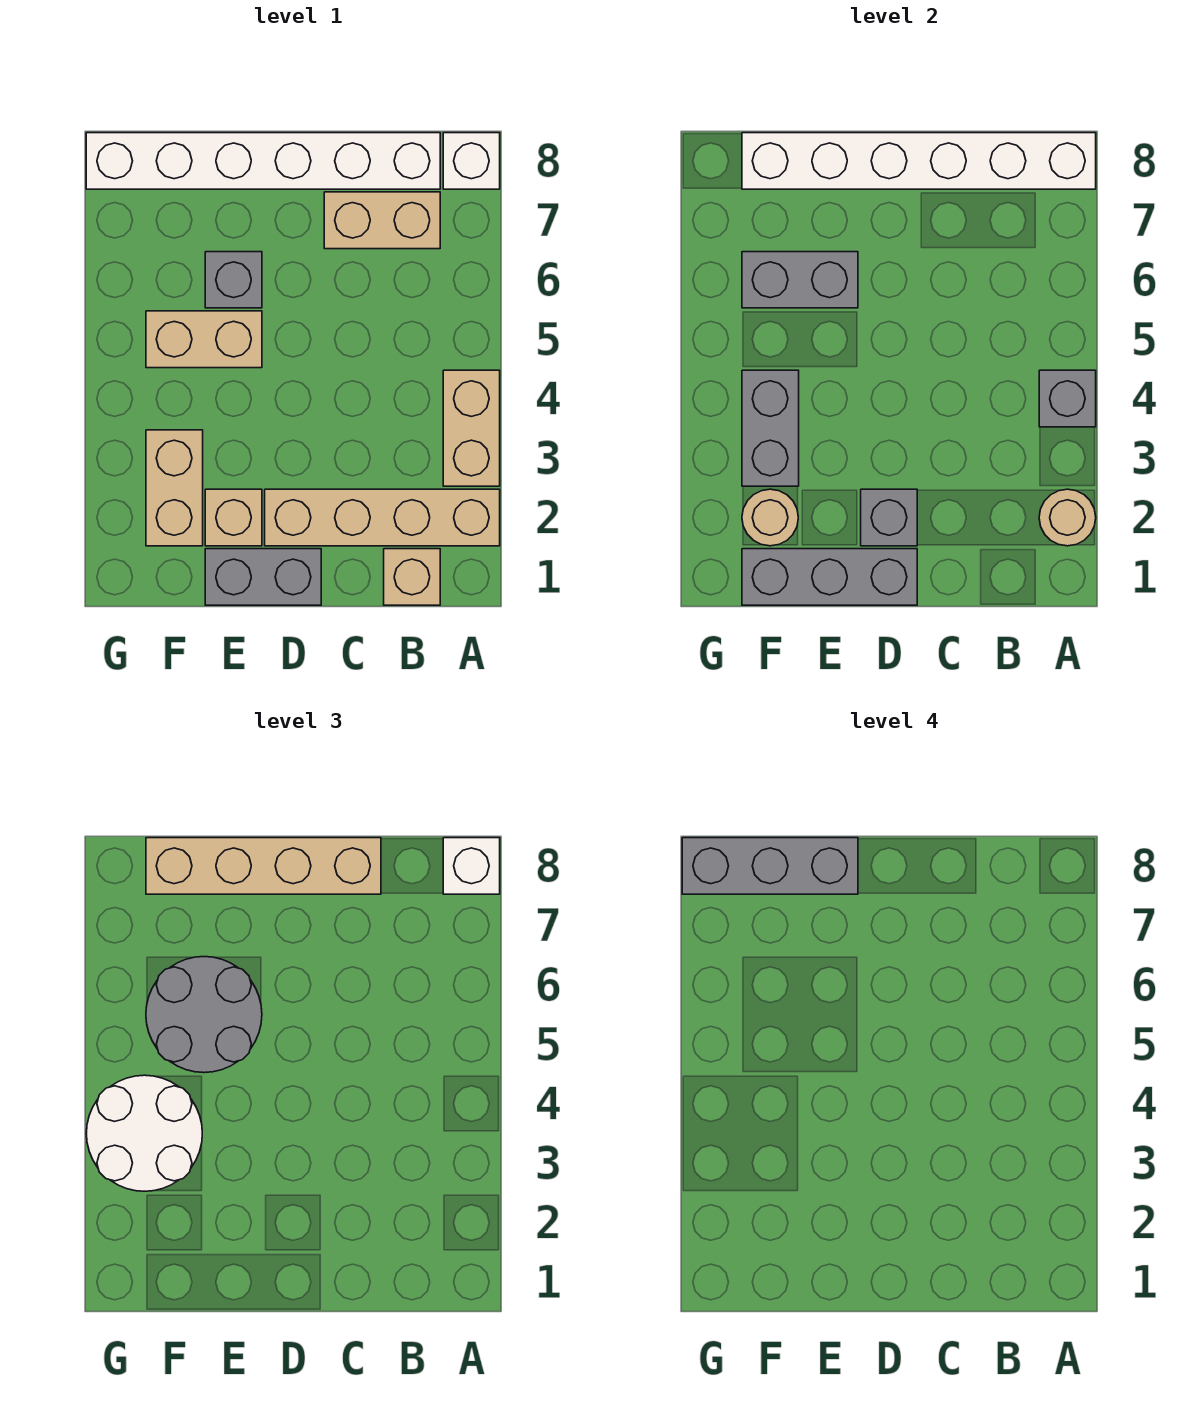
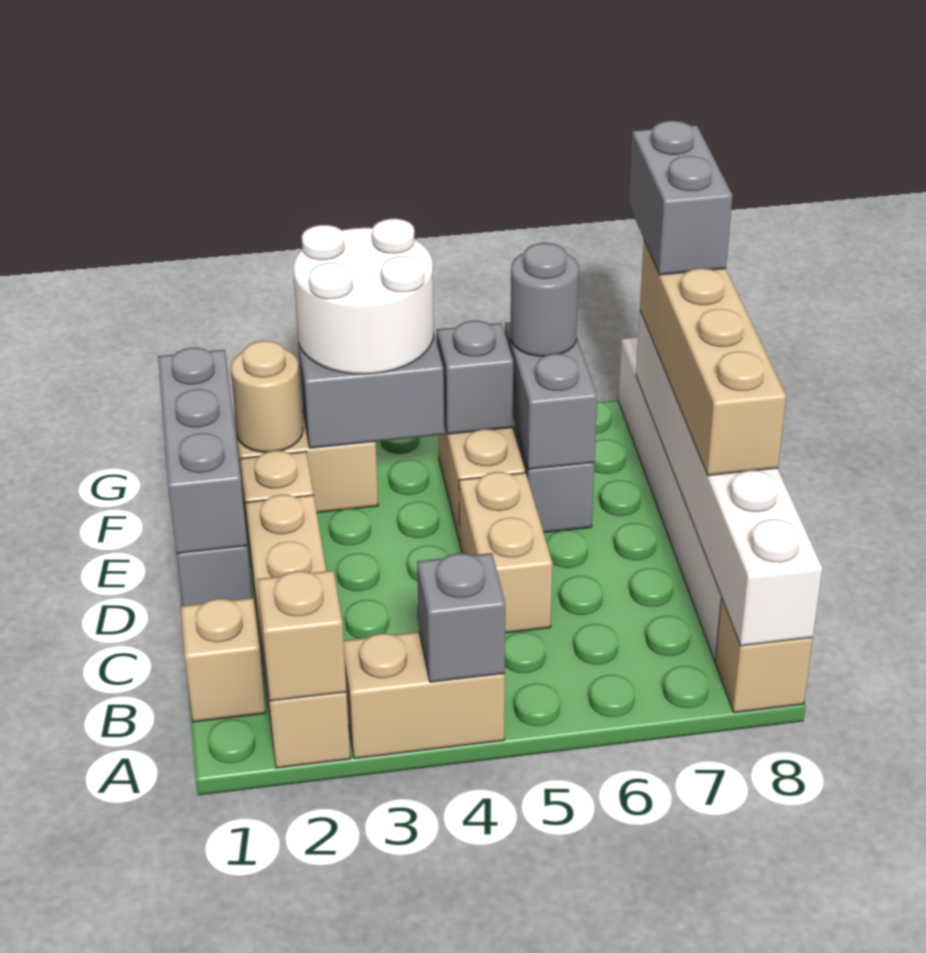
tan 1x1 round brick [1039,489,1096,546] -> tan 1x1 brick [257,571,346,701]
white 1x1 brick [443,133,500,189] -> tan 1x1 brick [715,598,813,713]
white 1x1 brick [443,838,500,894] -> none
tan 1x2 brick [324,192,440,249] -> tan 1x2 brick moved to [459,472,552,633]
grey 1x1 brick [861,489,917,546] -> grey 1x1 brick moved to [437,321,513,434]
grey 2x2 round brick [146,957,262,1073] -> grey 1x1 round brick [511,243,579,356]
grey 1x3 brick [682,838,858,894] -> grey 1x2 brick [628,121,732,275]

